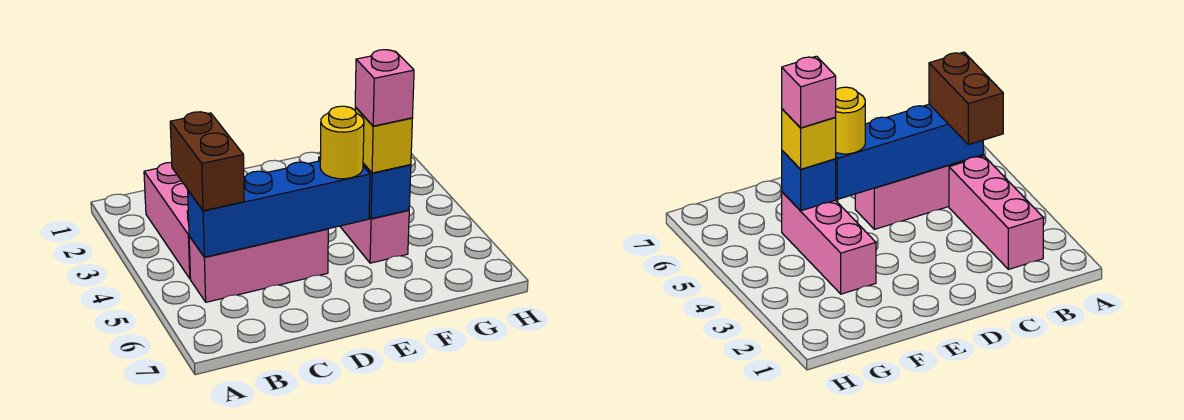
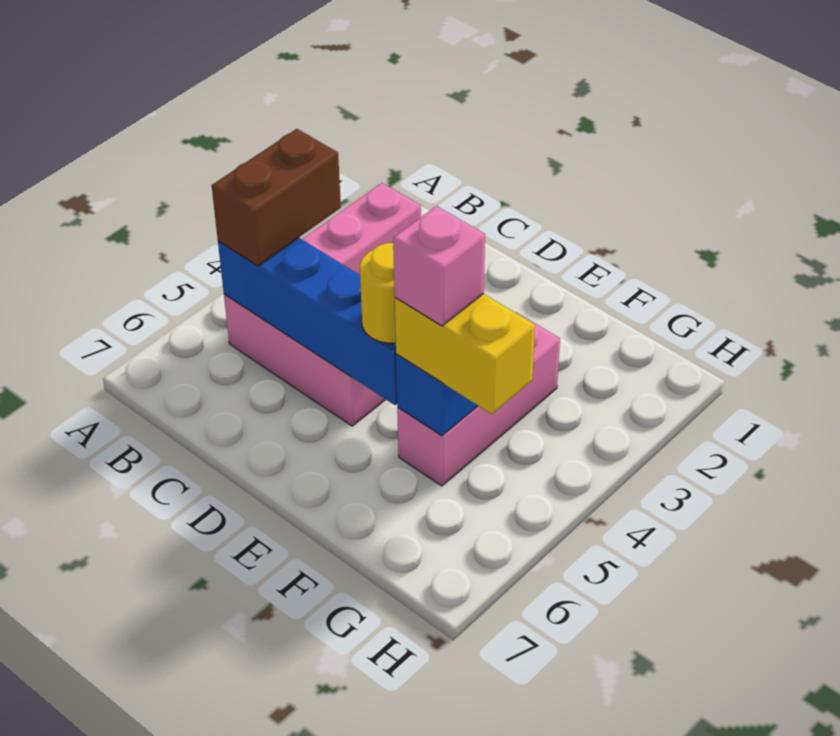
yellow 1x1 brick [355,107,412,173] -> yellow 1x2 brick [395,294,535,414]

